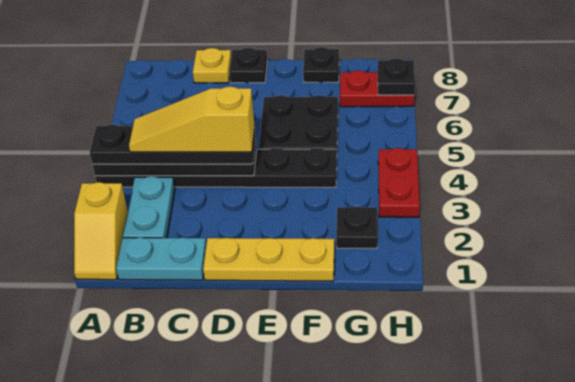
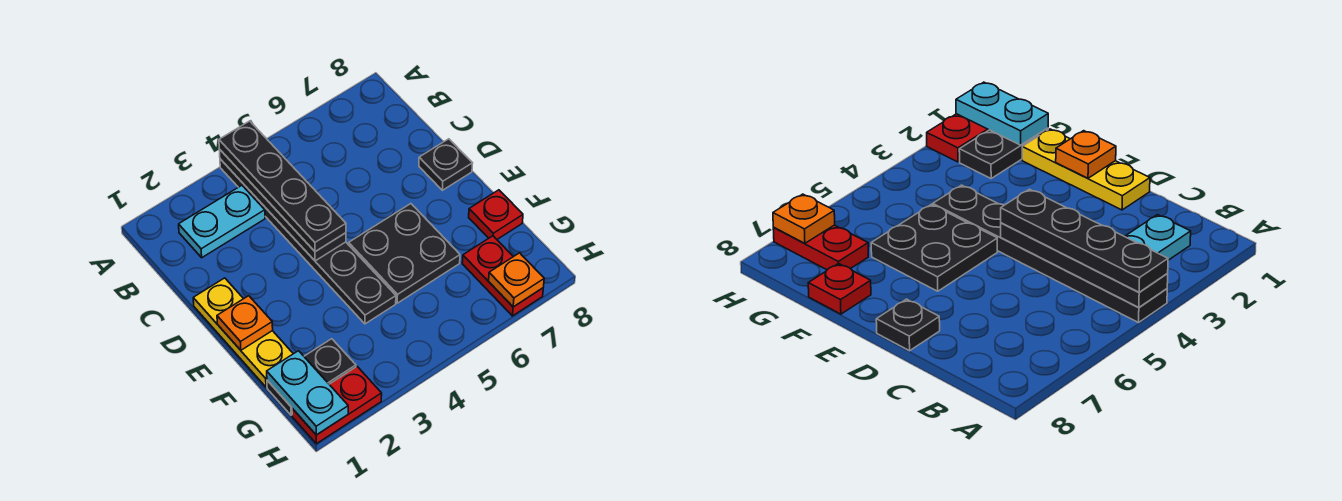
yellow 1x2 slope [74,182,128,280] -> none
cyan 1x2 plate [116,237,206,280] -> cyan 1x2 plate moved to [267,351,348,435]
yellow 1x3 slope [129,86,255,152] -> none
yellow 1x1 plate [193,48,231,83] -> none
none -> orange 1x1 plate [217,296,273,350]
black 1x1 plate [303,47,339,82] -> red 1x1 plate [469,190,523,239]
black 1x1 plate [336,207,378,248] -> black 1x2 plate [267,339,356,415]
red 1x2 plate [378,148,420,217] -> red 1x2 plate moved to [292,367,382,444]
black 1x1 plate [378,58,415,95] -> orange 1x1 plate [489,253,544,307]

